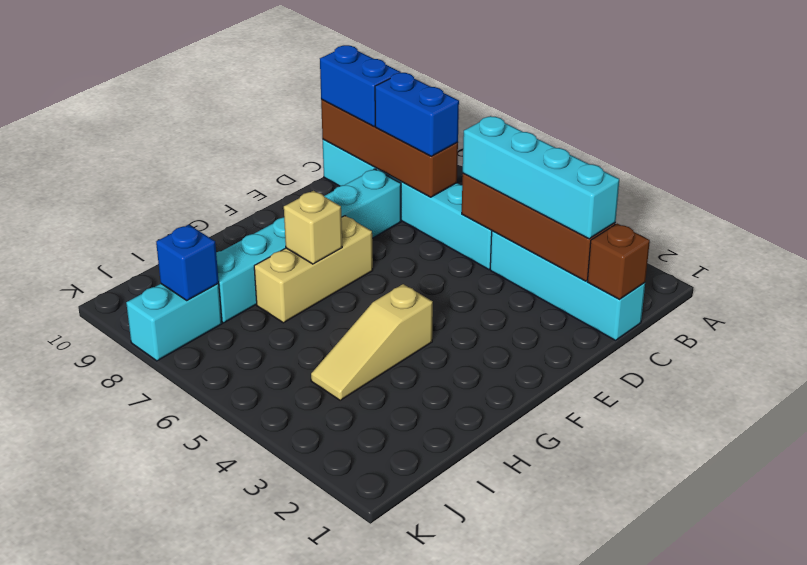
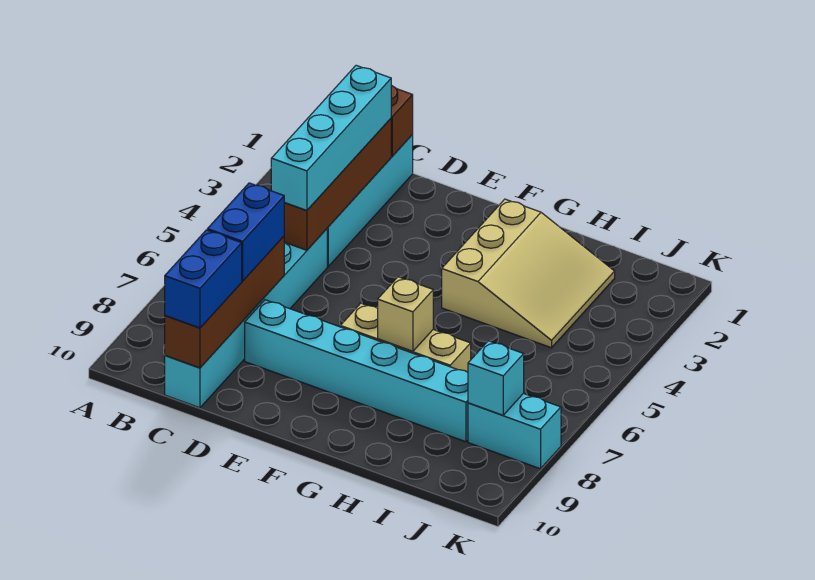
tan 1x3 slope [311,284,433,400] -> tan 3x3 slope [442,199,615,348]
blue 1x1 brick [156,225,219,301] -> cyan 1x1 brick [468,341,524,415]

